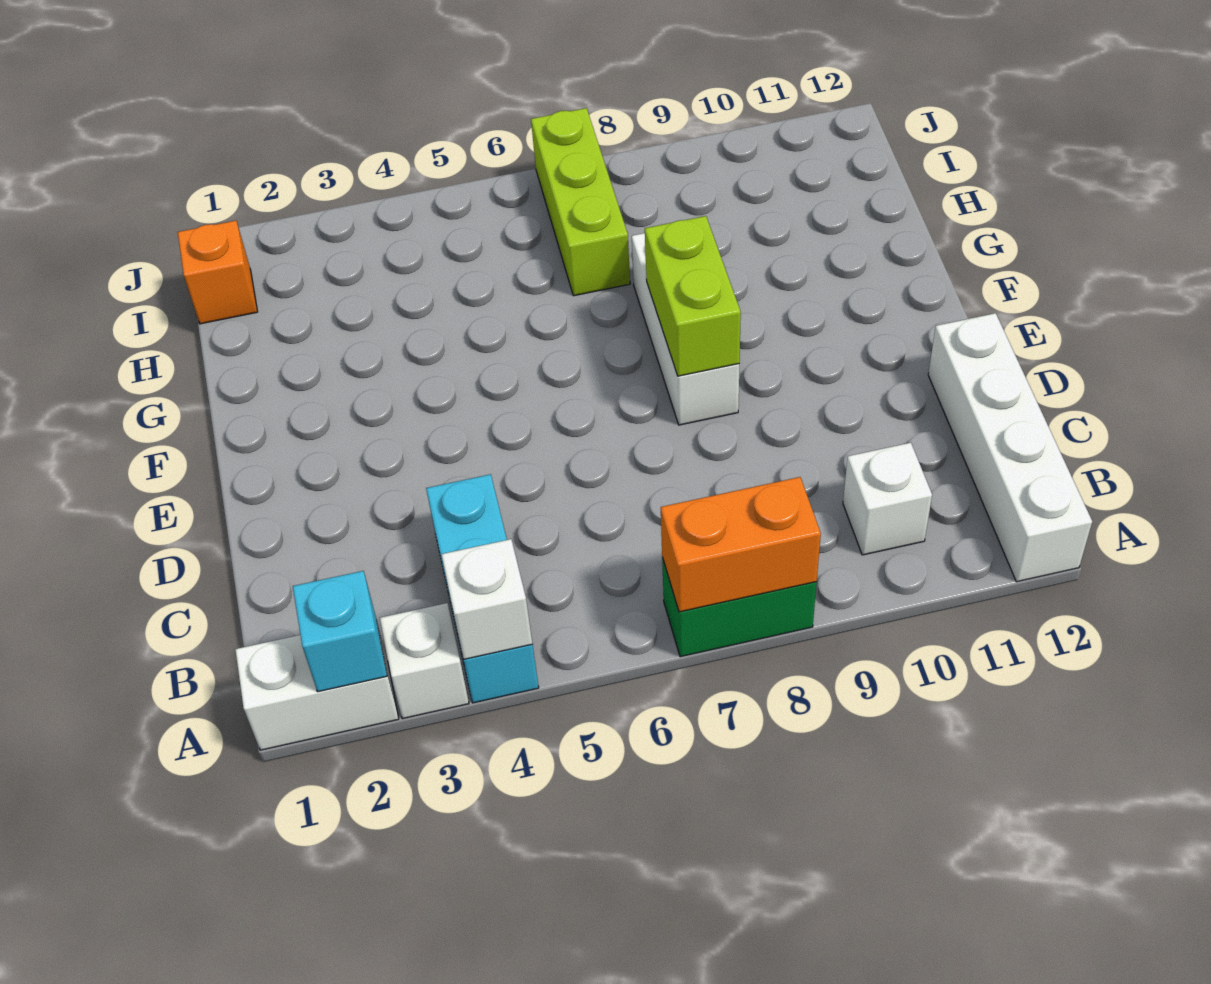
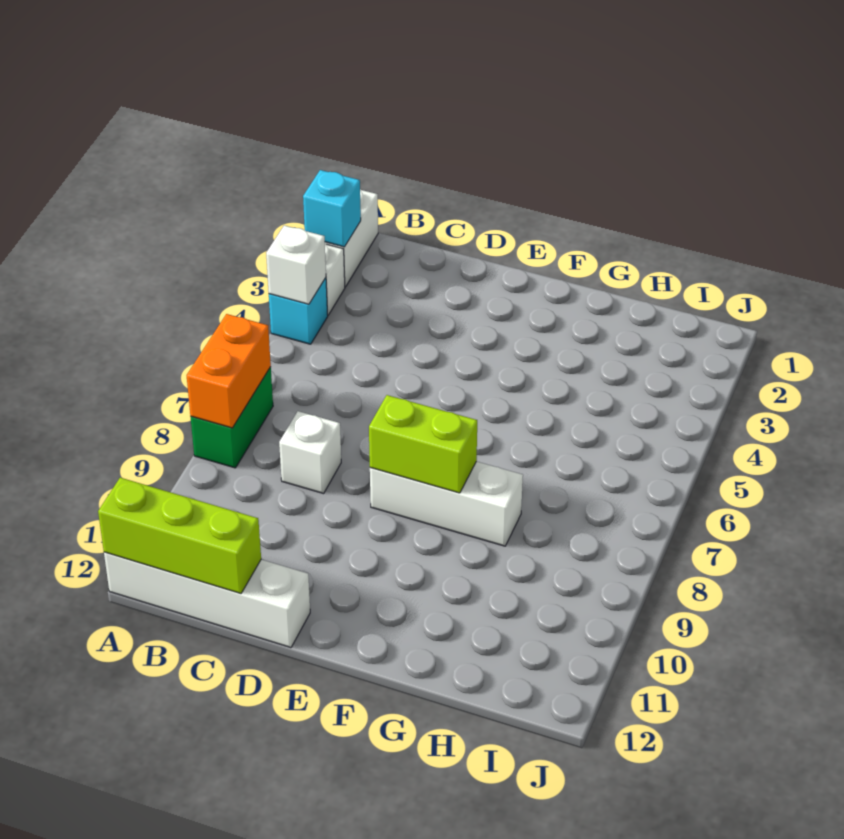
cyan 1x3 brick [426,474,539,703] -> cyan 1x1 brick [269,278,328,344]
white 1x1 brick [843,443,932,555] -> white 1x1 brick moved to [279,411,341,494]
lime 1x3 brick [531,108,630,296] -> lime 1x3 brick moved to [98,478,261,593]
orange 1x1 brick [178,221,258,324] -> none

